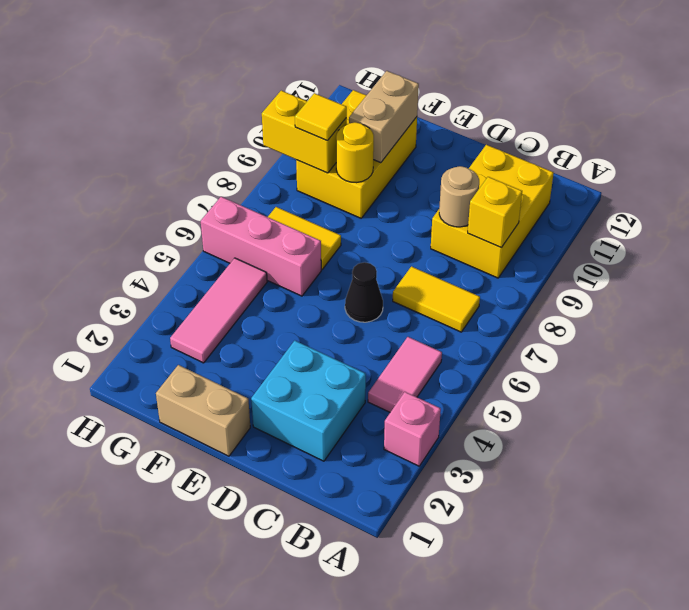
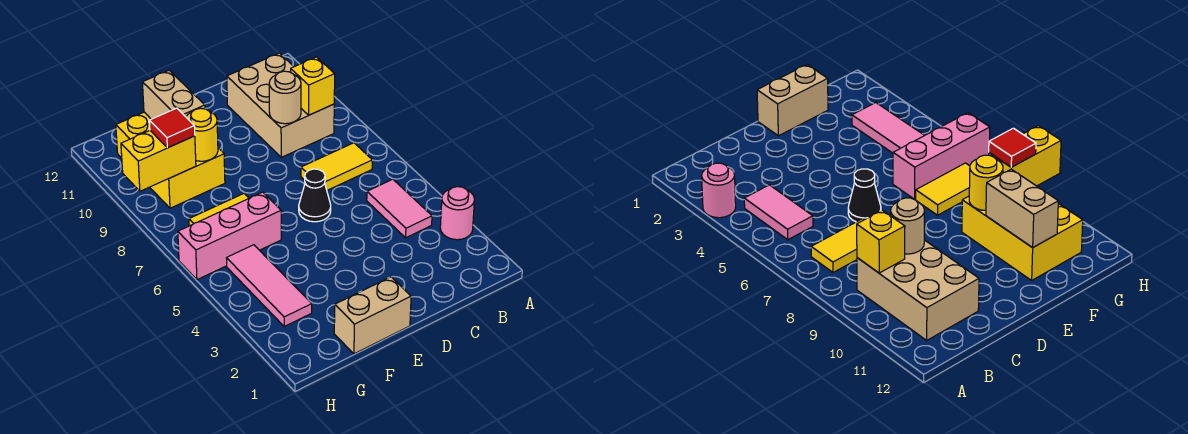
pink 1x1 brick [384,392,441,466] -> pink 1x1 round brick [440,187,474,240]
yellow 2x3 brick [431,145,554,278] -> tan 2x3 brick [227,53,334,157]
cyan 2x2 brick [251,341,366,461] -> none
yellow 1x1 tile [295,93,347,141] -> red 1x1 tile [149,108,195,148]

